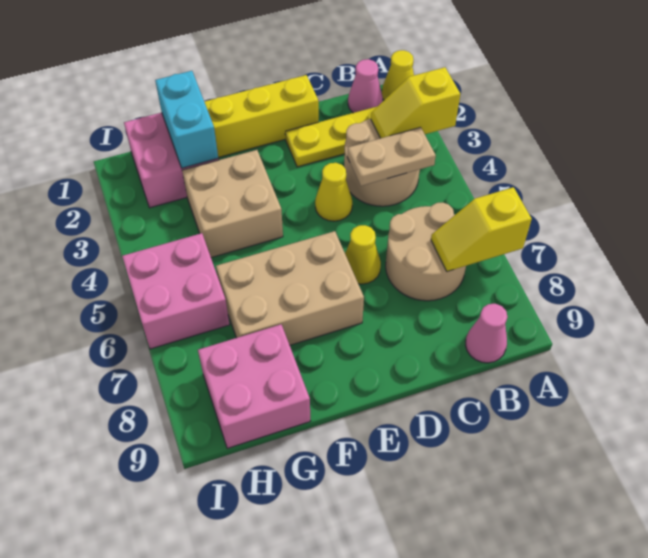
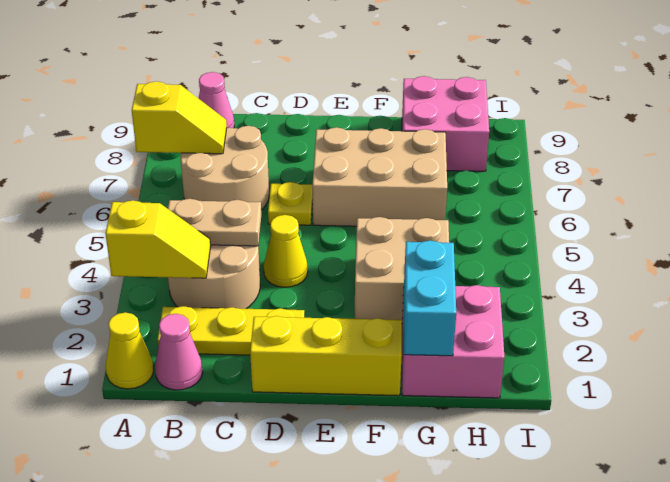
yellow 1x1 cone [345,225,381,284] -> yellow 1x1 plate [268,182,313,225]
pink 2x2 brick [122,233,230,349] -> none

